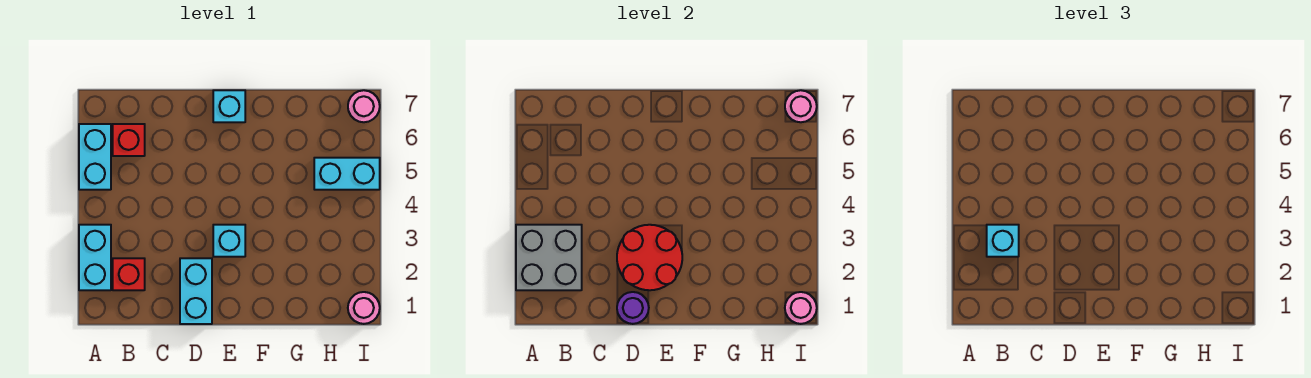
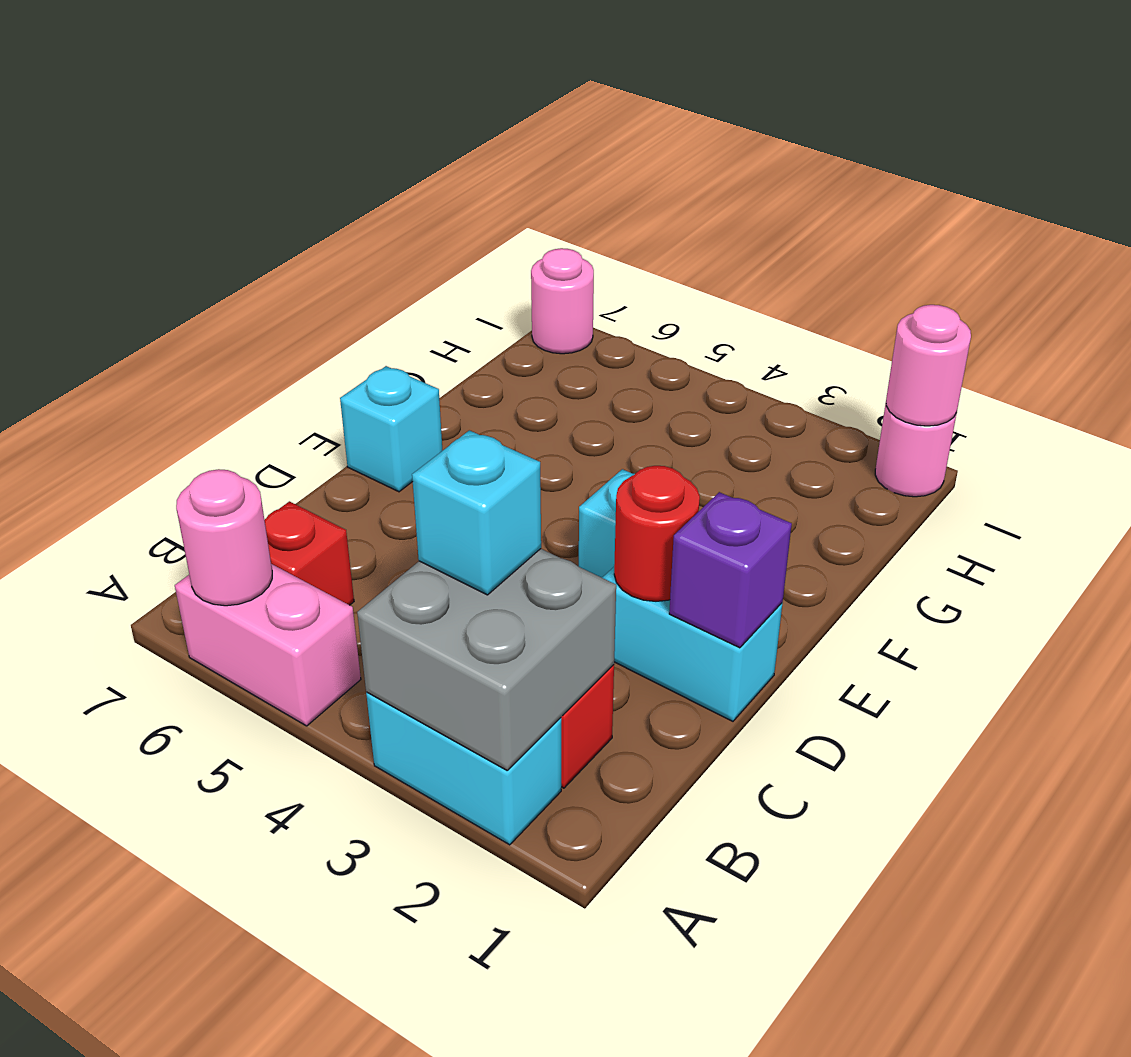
cyan 1x2 brick [79,124,111,190] -> pink 1x2 brick [175,564,361,726]
purple 1x1 round brick [617,292,649,324] -> purple 1x1 brick [669,492,792,648]
red 2x2 round brick [617,225,682,290] -> red 1x1 round brick [614,466,700,601]
cyan 1x2 brick [314,158,380,190] -> none
pink 1x1 round brick [785,90,817,122] -> pink 1x1 round brick moved to [176,469,272,606]

